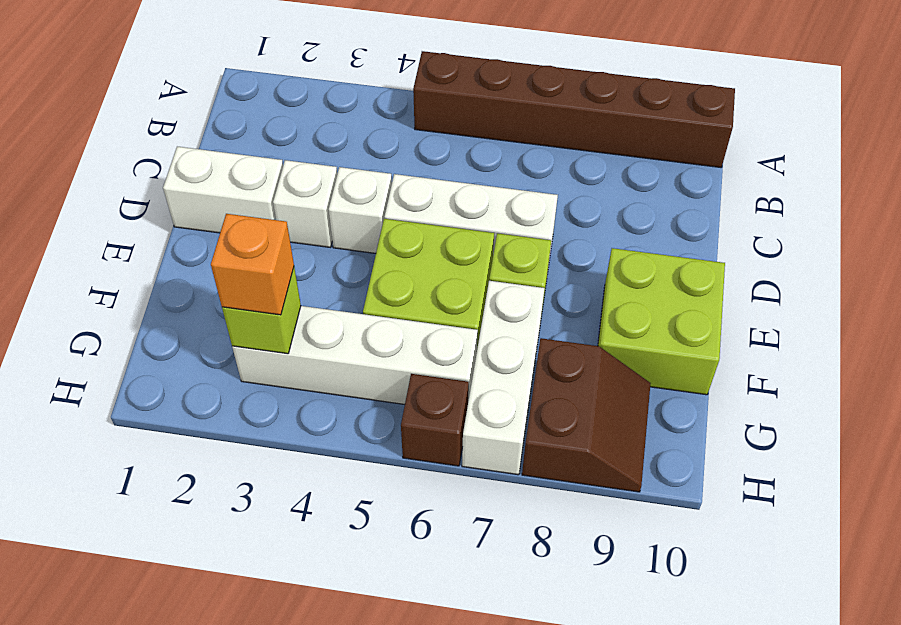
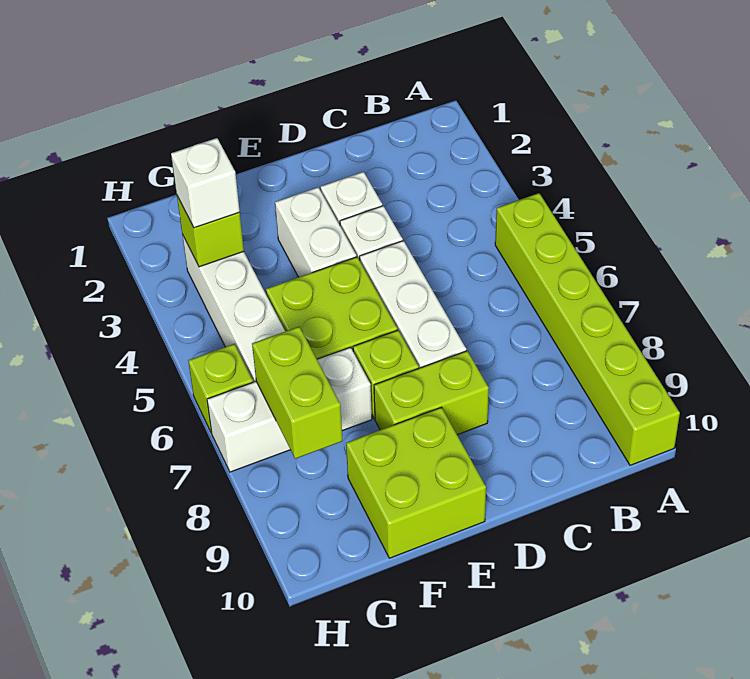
brown 1x6 brick [413,51,735,168] -> lime 1x6 brick [495,193,680,465]
white 1x2 brick [163,147,283,233] -> white 1x2 brick moved to [275,187,356,277]
none -> lime 1x2 brick [374,351,489,435]
orange 1x1 brick [211,214,294,315] -> white 1x1 brick [171,138,240,228]
none -> lime 1x2 brick [252,327,343,459]
brown 2x2 slope [522,338,651,492] -> none
brown 1x1 brick [401,374,469,466] -> lime 1x1 brick [188,344,253,433]

